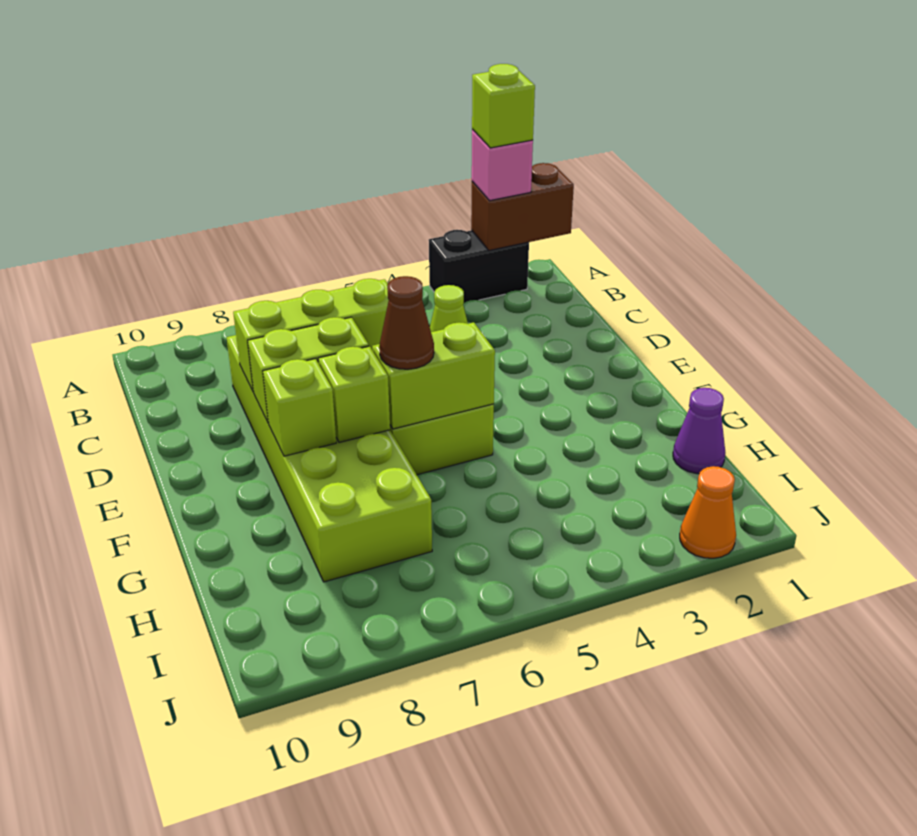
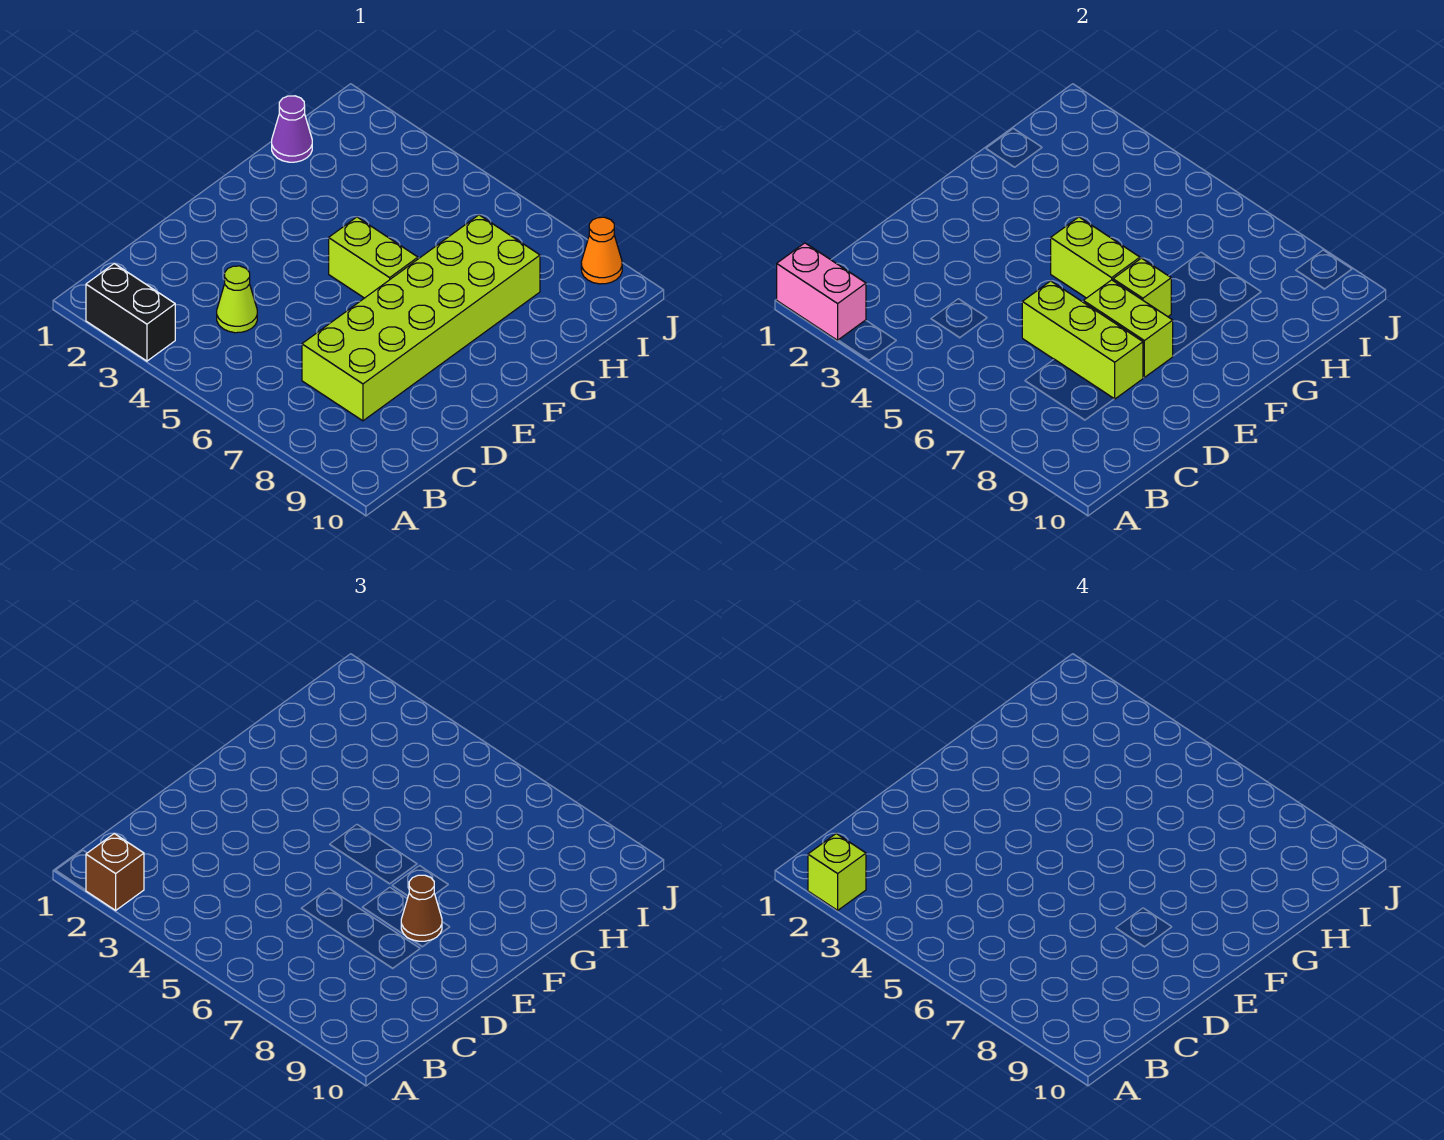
brown 1x2 brick [471,163,574,251] -> pink 1x2 brick [777,243,866,340]
pink 1x1 brick [472,130,533,201] -> brown 1x1 brick [86,834,144,910]
brown 1x1 cone [379,276,434,369] -> brown 1x1 cone moved to [401,875,442,941]
lime 1x1 brick [263,359,336,456] -> none
orange 1x1 cone [680,466,736,558] -> orange 1x1 cone moved to [581,217,622,284]

